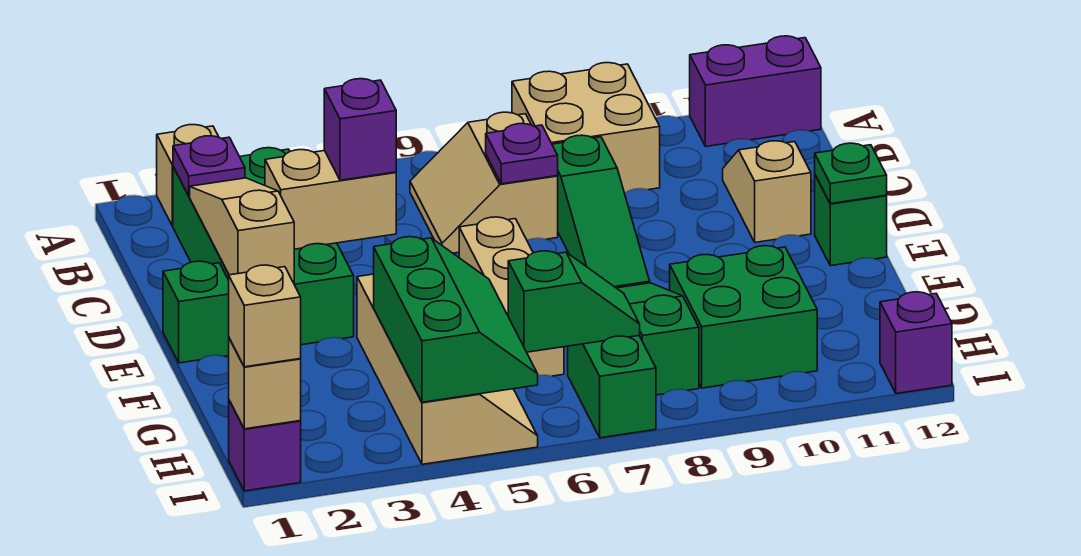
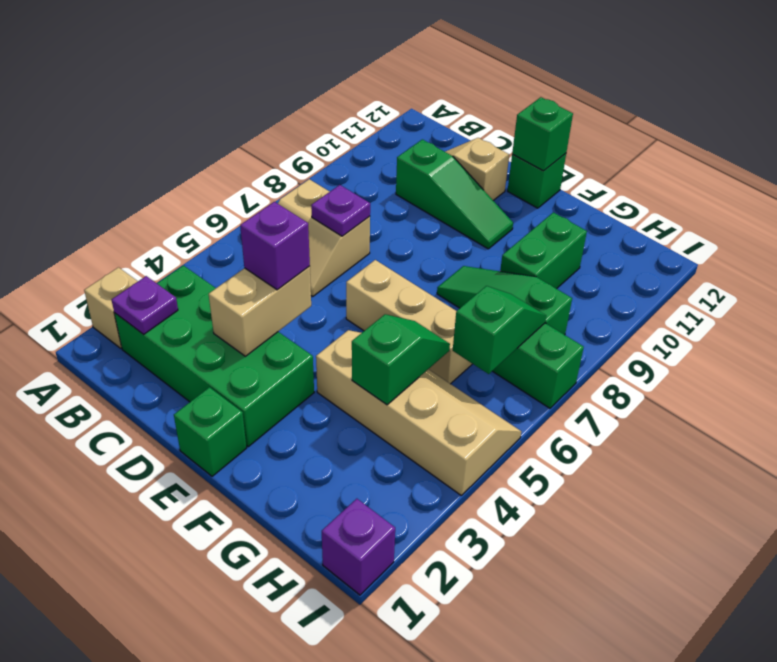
tan 2x2 brick [512,63,660,193] -> none
purple 1x2 brick [690,36,821,146] -> none
tan 1x3 slope [190,178,294,283] -> none
green 1x3 slope [552,135,650,288] -> green 1x3 slope moved to [396,139,513,249]
green 1x1 plate [815,143,887,204] -> green 1x1 brick [512,97,573,171]
green 2x3 slope [374,237,538,402] -> green 1x2 slope [352,314,450,405]
green 2x2 brick [670,246,817,388] -> green 1x2 brick [500,212,587,289]
tan 1x1 brick [229,338,301,429] -> none
tan 1x1 brick [229,265,301,367] -> none
purple 1x1 brick [880,292,952,394] -> none

